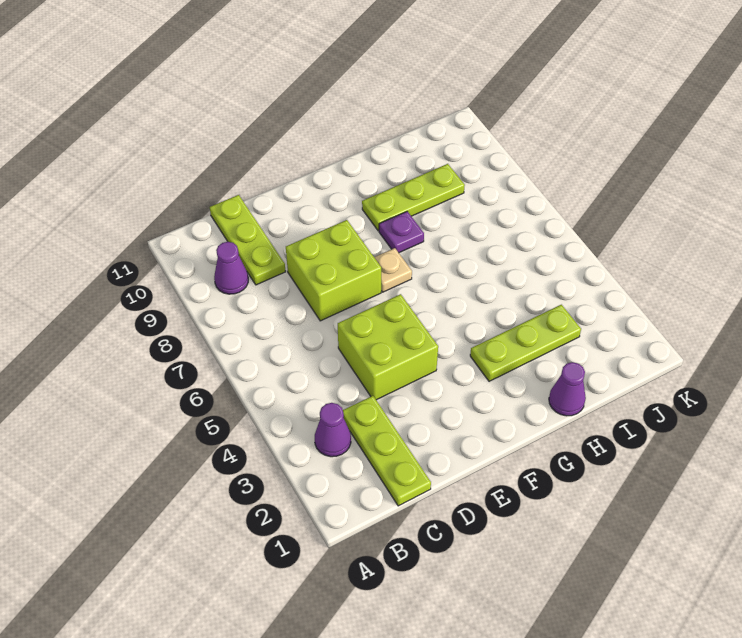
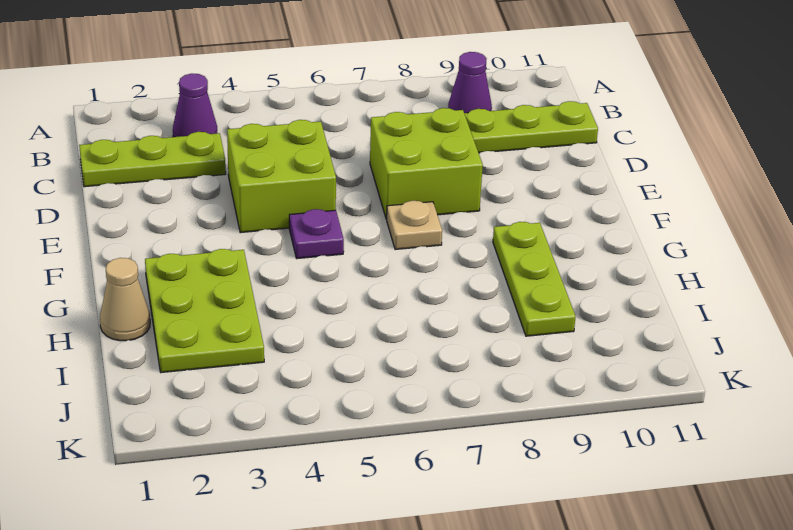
lime 1x3 plate [470,305,581,381] -> lime 2x3 plate [145,249,264,373]
purple 1x1 plate [379,211,424,253] -> purple 1x1 plate moved to [289,209,344,259]
purple 1x1 cone [549,362,586,416] -> tan 1x1 cone [100,258,150,341]

